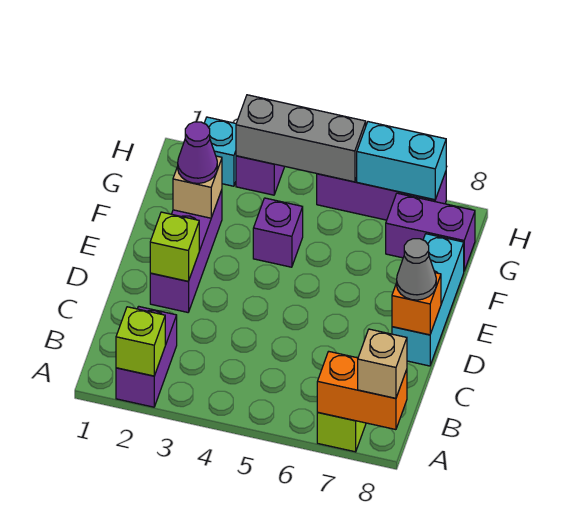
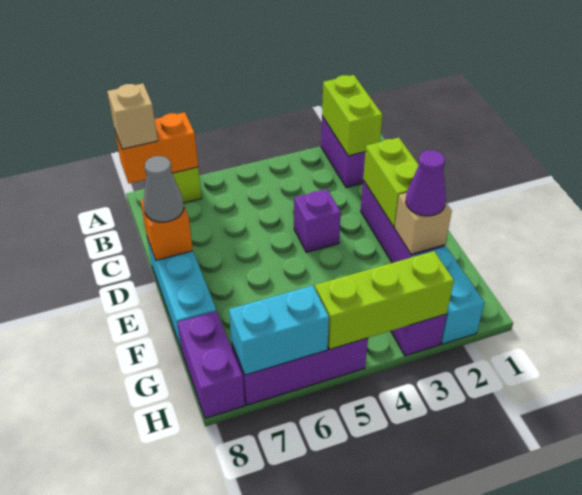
lime 1x1 brick [116,307,165,376] -> lime 1x2 brick [322,75,382,156]
lime 1x1 brick [150,212,199,281] -> lime 1x2 brick [363,138,419,227]
purple 1x1 brick [253,198,303,267] -> purple 1x1 brick moved to [294,189,341,252]
purple 1x2 brick [386,193,475,271] -> purple 1x2 brick turned to [177,311,245,418]
cyan 1x1 brick [204,117,236,186] -> cyan 1x2 brick [412,247,485,344]
grey 1x3 brick [236,95,366,182] -> lime 1x3 brick [315,251,454,349]

